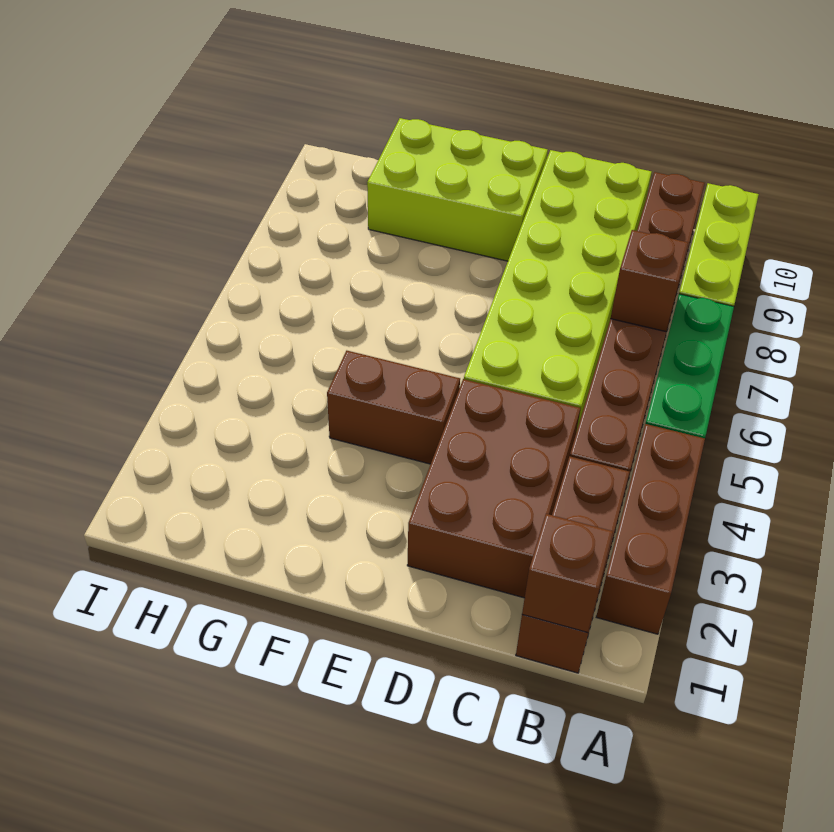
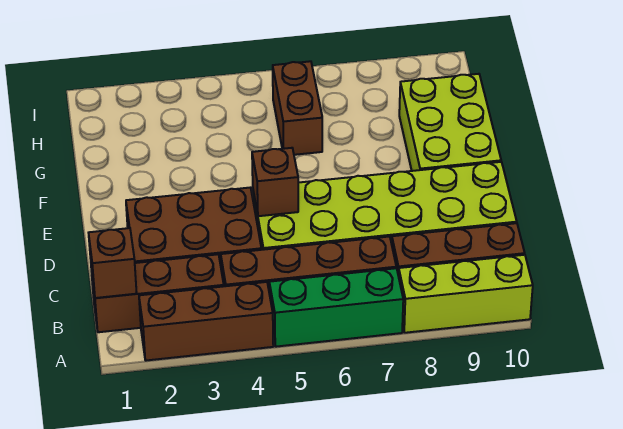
brown 1x1 brick [611,230,688,332] -> brown 1x1 brick moved to [252,148,298,216]
brown 1x2 brick [327,351,460,464] -> brown 1x2 brick moved to [273,61,322,155]

